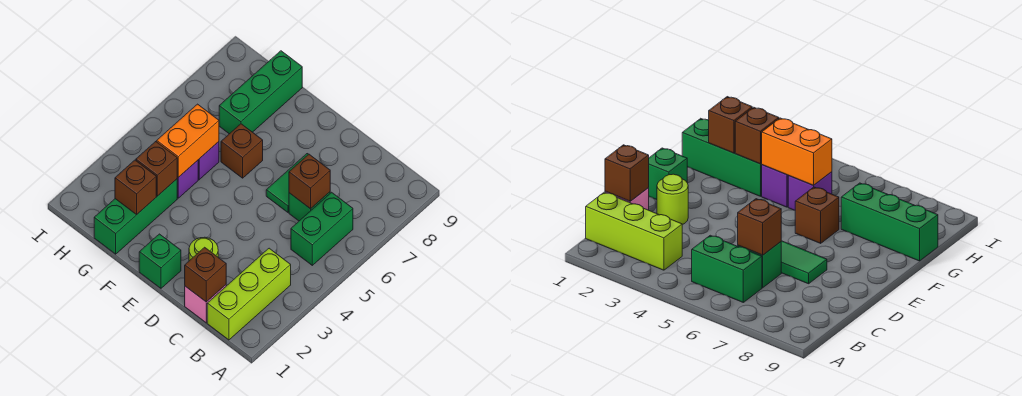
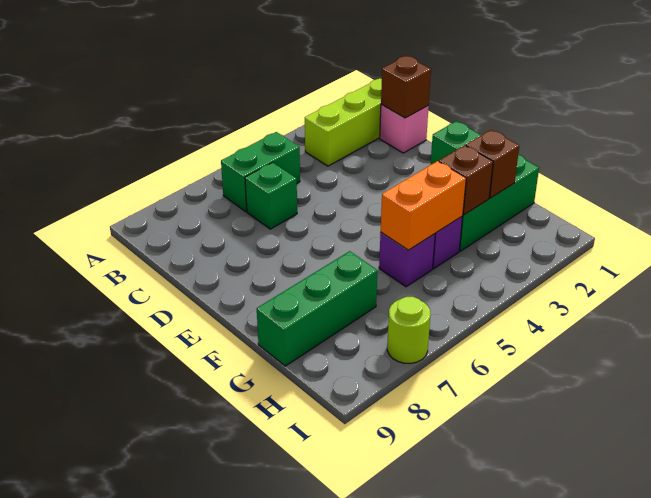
brown 1x1 brick [289,154,330,209] -> none
lime 1x1 round brick [189,237,218,261] -> lime 1x1 round brick moved to [387,297,431,363]
green 1x2 tile [266,154,308,212] -> none
brown 1x1 brick [221,124,263,178] -> none

